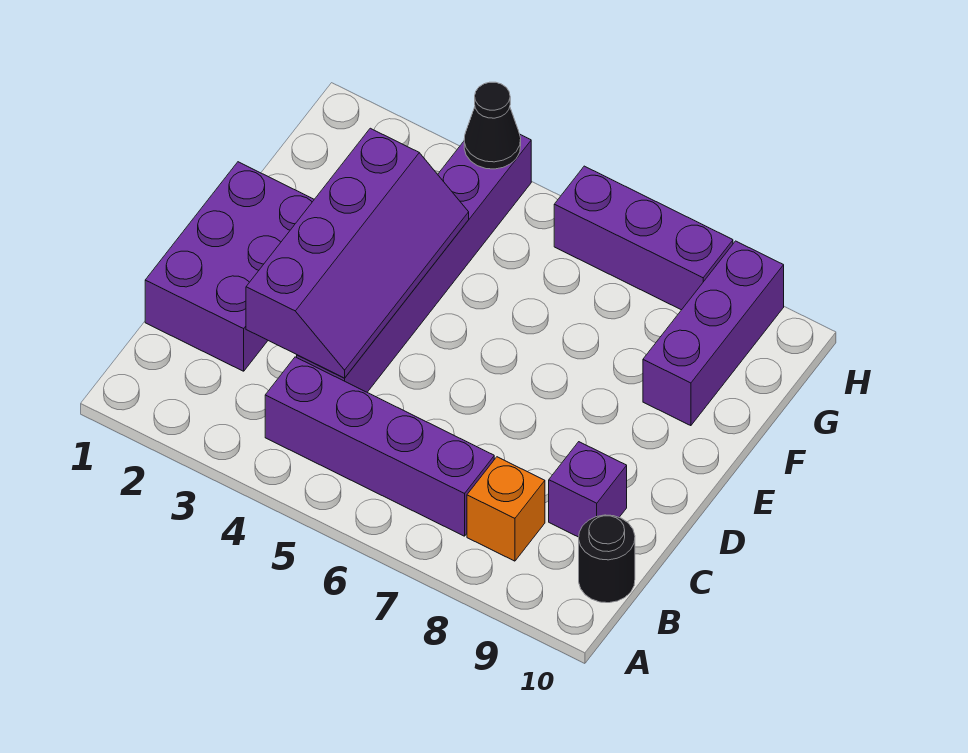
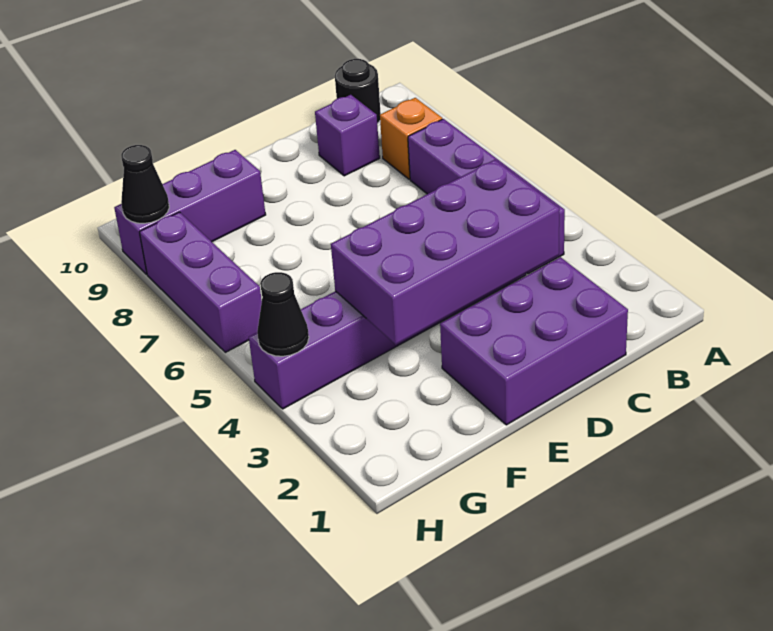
purple 2x4 slope [246,128,469,378] -> purple 2x4 brick [331,160,559,345]
none -> black 1x1 cone [121,145,169,223]

